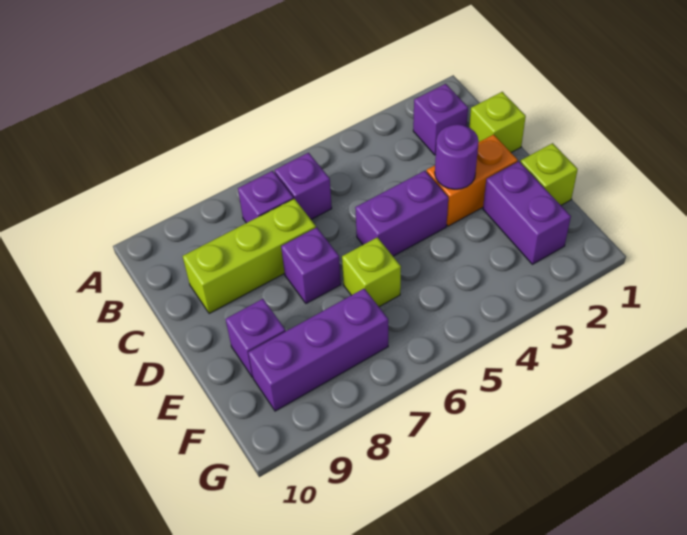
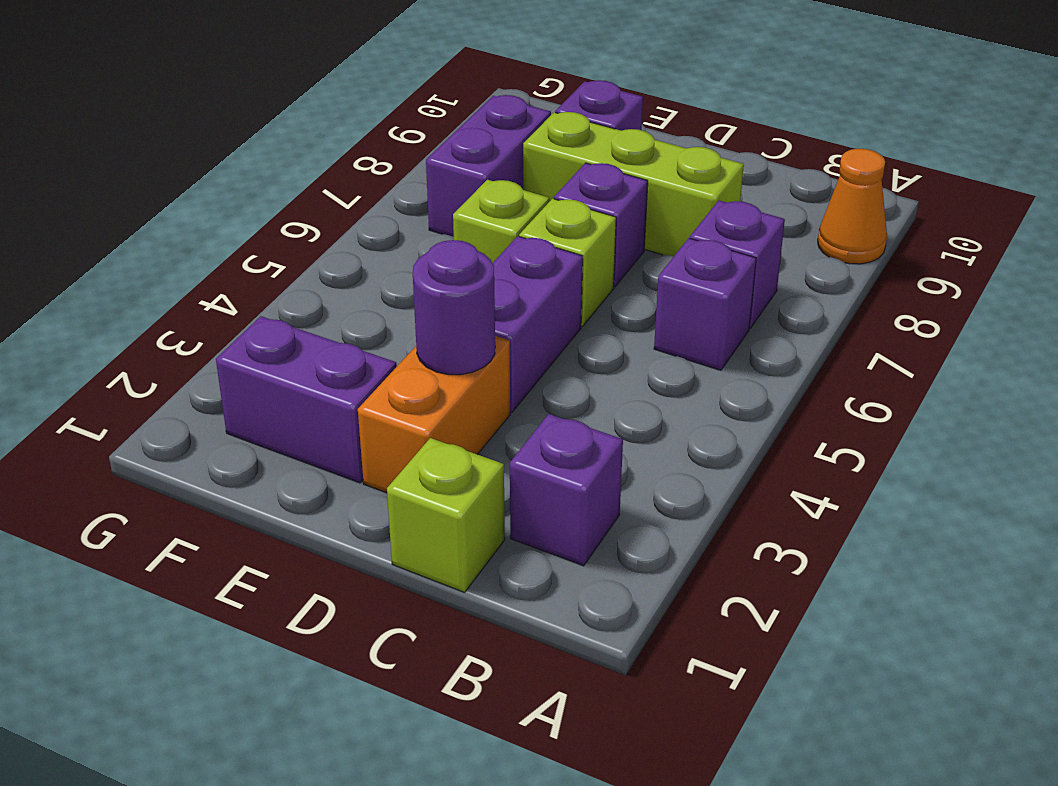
none -> orange 1x1 cone [818,149,887,264]
lime 1x3 brick [183,199,316,314] -> lime 1x3 brick turned to [523,112,744,257]
lime 1x1 brick [520,143,578,205] -> lime 1x1 brick moved to [519,199,616,326]
purple 1x3 brick [248,289,388,411] -> purple 1x2 brick [426,95,551,237]

